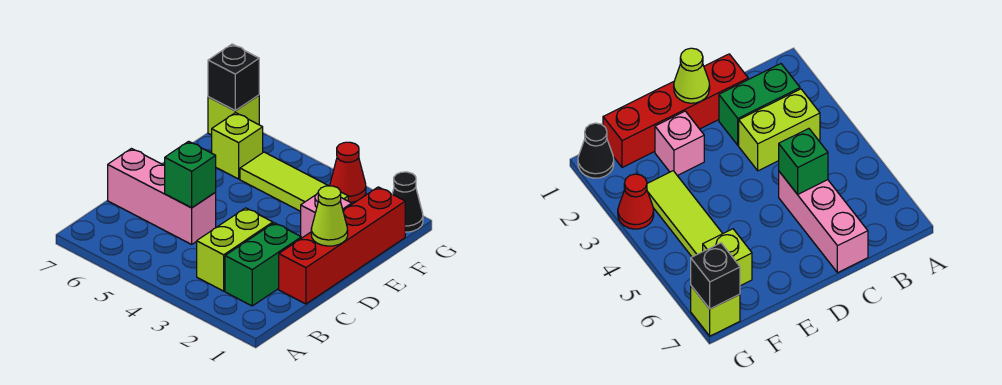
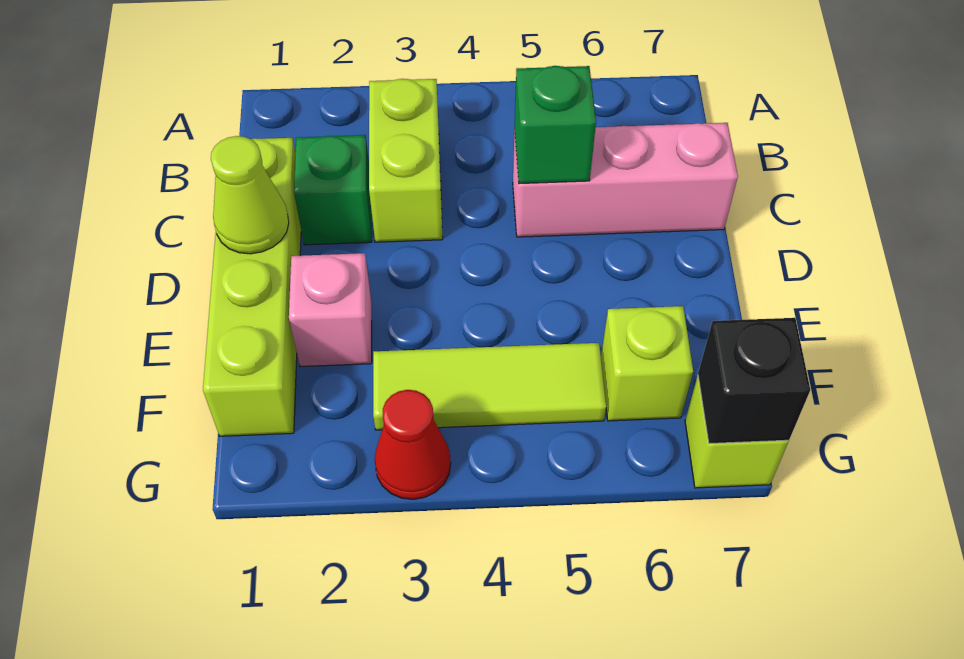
green 1x2 brick [225,223,301,306] -> green 1x1 brick [294,135,372,245]
red 1x4 brick [279,187,405,304] -> lime 1x4 brick [203,138,301,436]
black 1x1 cone [392,172,423,232] -> none

